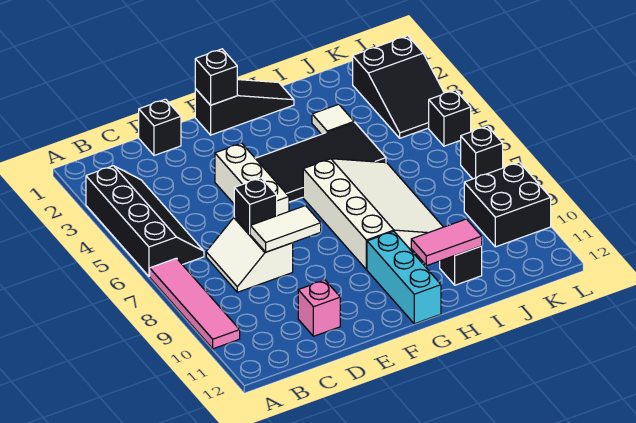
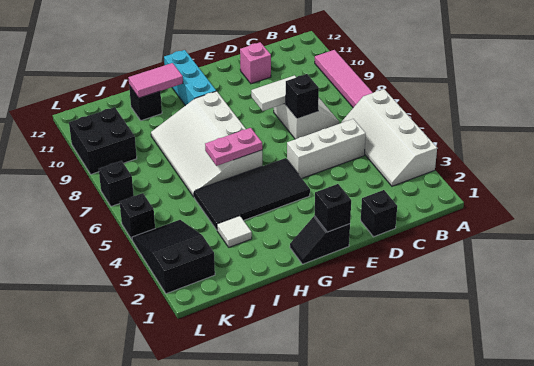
black 2x4 slope [86,166,204,276] -> white 2x4 slope [341,89,437,186]
white 1x3 brick [215,143,289,216] -> white 1x3 brick turned to [287,119,366,178]
black 1x3 slope [195,80,294,135] -> black 1x2 slope [290,216,350,264]
none -> pink 1x2 plate [205,128,262,166]

